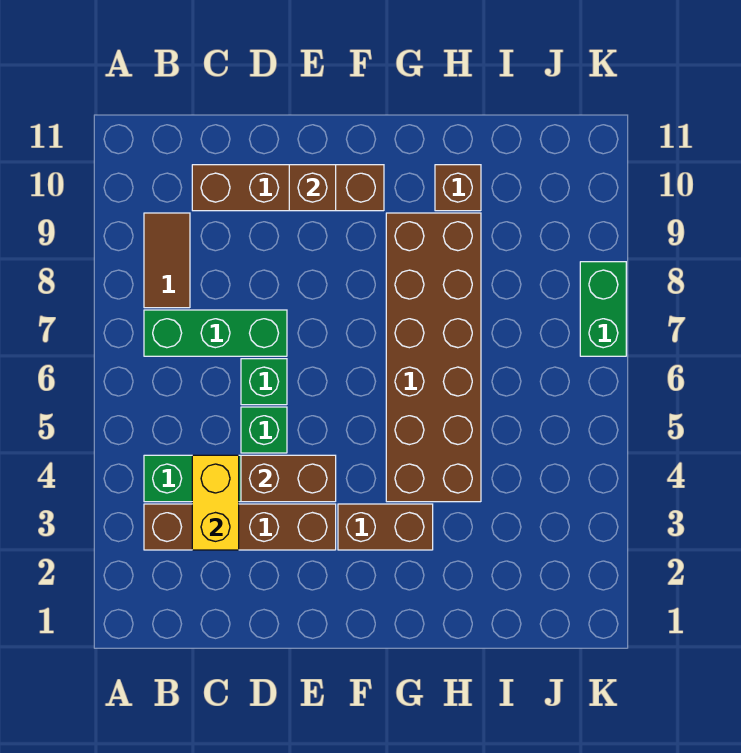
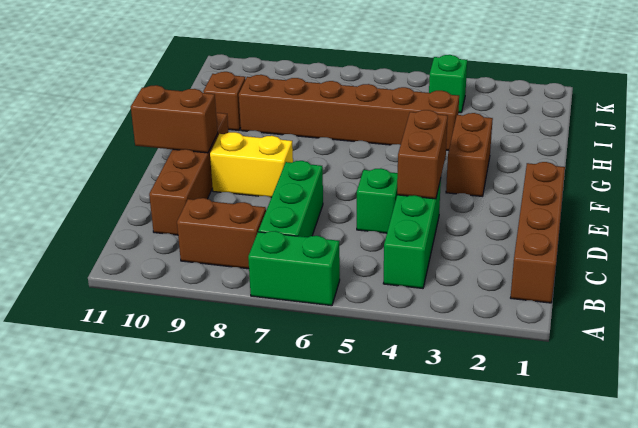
brown 1x4 brick [144,504,336,550] -> brown 1x4 brick moved to [511,162,565,303]
brown 1x2 tile [144,213,190,308] -> brown 1x2 brick [177,198,266,269]
yellow 1x2 brick [192,455,239,550] -> yellow 1x2 brick moved to [210,132,293,197]
green 1x1 brick [241,359,287,405] -> green 1x1 brick moved to [429,55,467,113]
brown 1x1 brick [289,165,336,211] -> brown 1x2 brick [131,85,218,153]
brown 2x6 brick [386,213,481,502] -> brown 1x6 brick [239,75,459,151]
green 1x2 brick [580,262,626,356] -> green 1x2 brick moved to [248,231,340,306]

